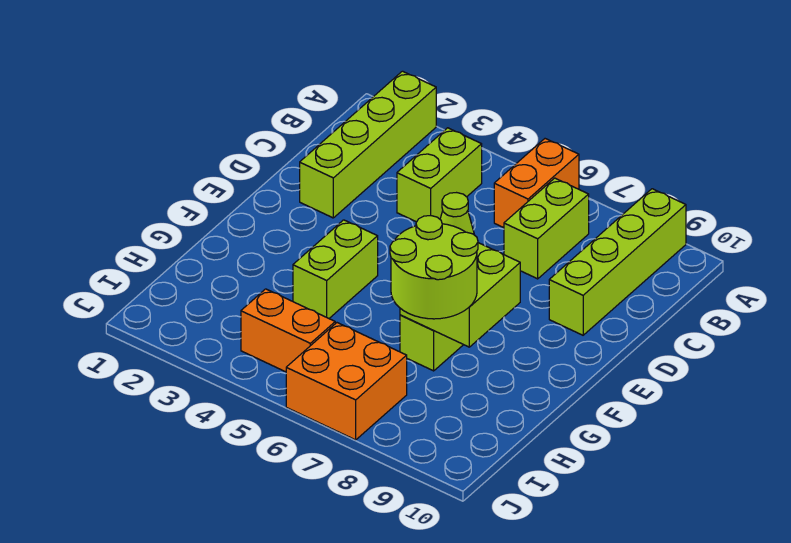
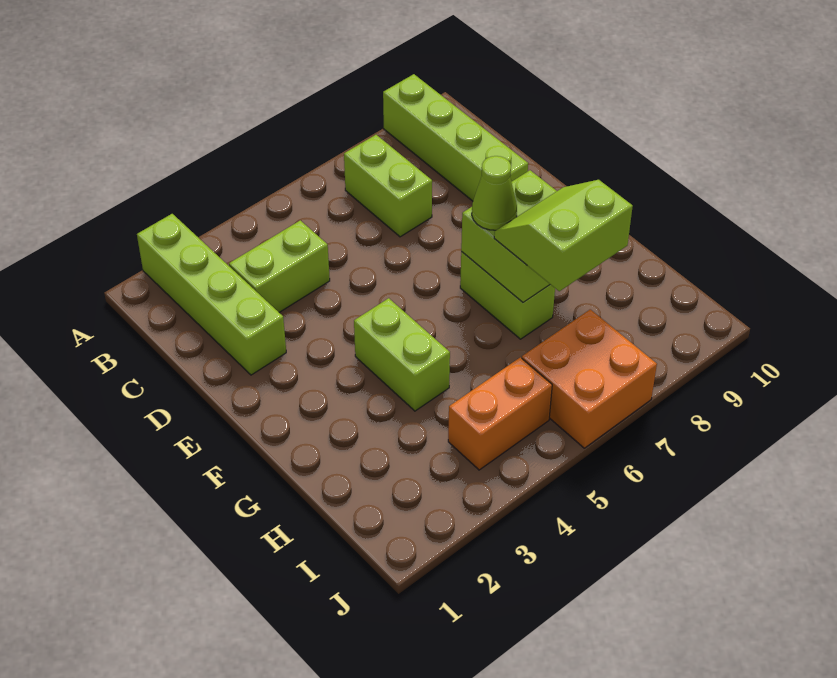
orange 1x2 brick [494,139,579,228] -> none
lime 1x2 brick [397,128,482,222] -> lime 1x2 brick turned to [229,220,330,312]
lime 2x2 round brick [390,215,478,319] -> lime 2x2 slope [494,180,633,291]

